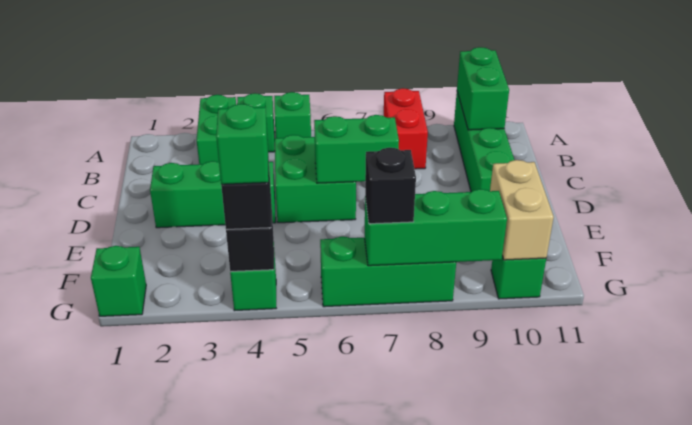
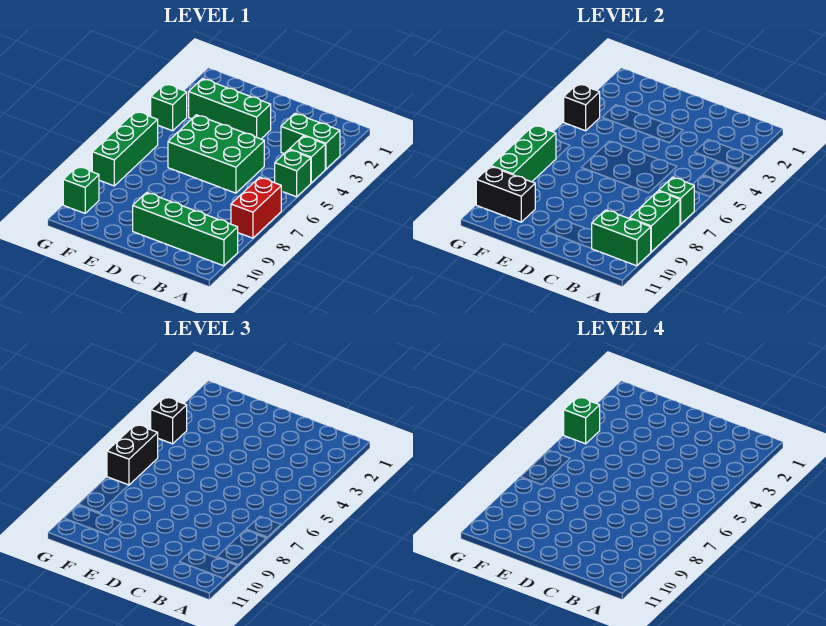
red 1x2 brick [384,88,428,169] -> red 1x2 brick turned to [231,177,281,238]
green 2x2 brick [275,135,356,223] -> green 2x3 brick [168,115,264,193]
green 1x3 brick [150,161,276,228] -> green 1x3 brick turned to [189,79,271,139]
green 1x2 brick [314,115,399,183] -> green 1x2 brick moved to [629,191,680,252]
tan 1x2 brick [490,160,554,260] -> black 1x2 brick [476,166,535,222]
green 1x1 brick [91,246,146,316] -> green 1x1 brick moved to [659,177,694,224]
black 1x1 brick [365,148,416,224] -> black 1x2 brick [107,424,158,485]

